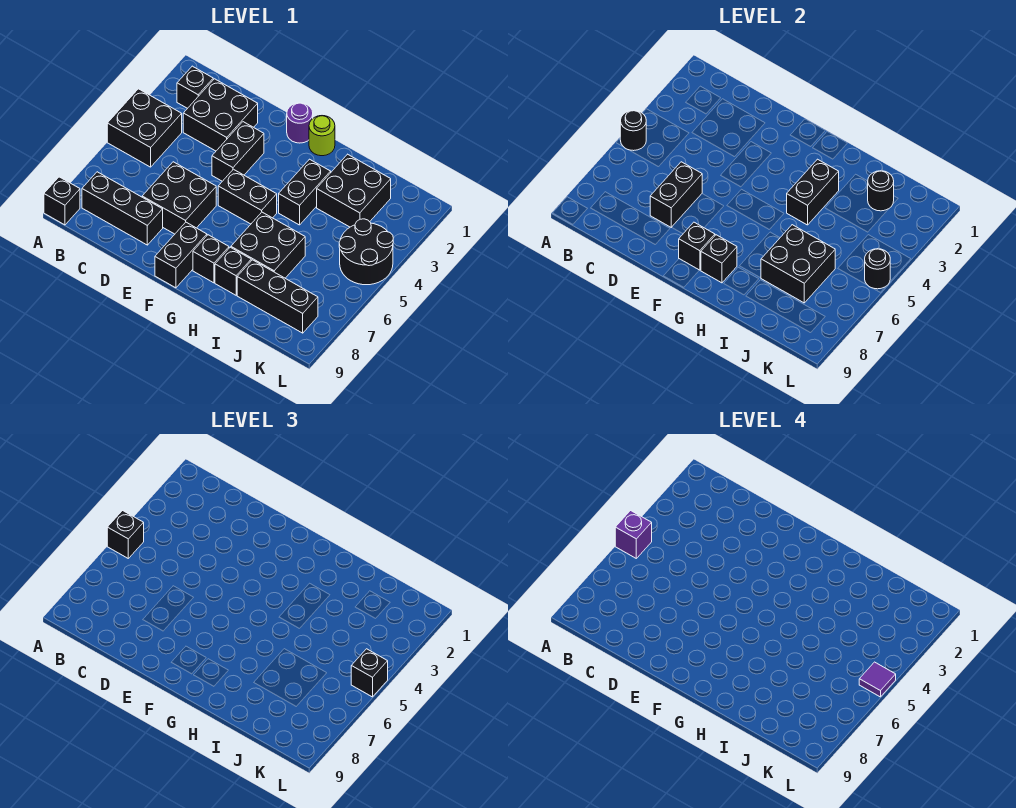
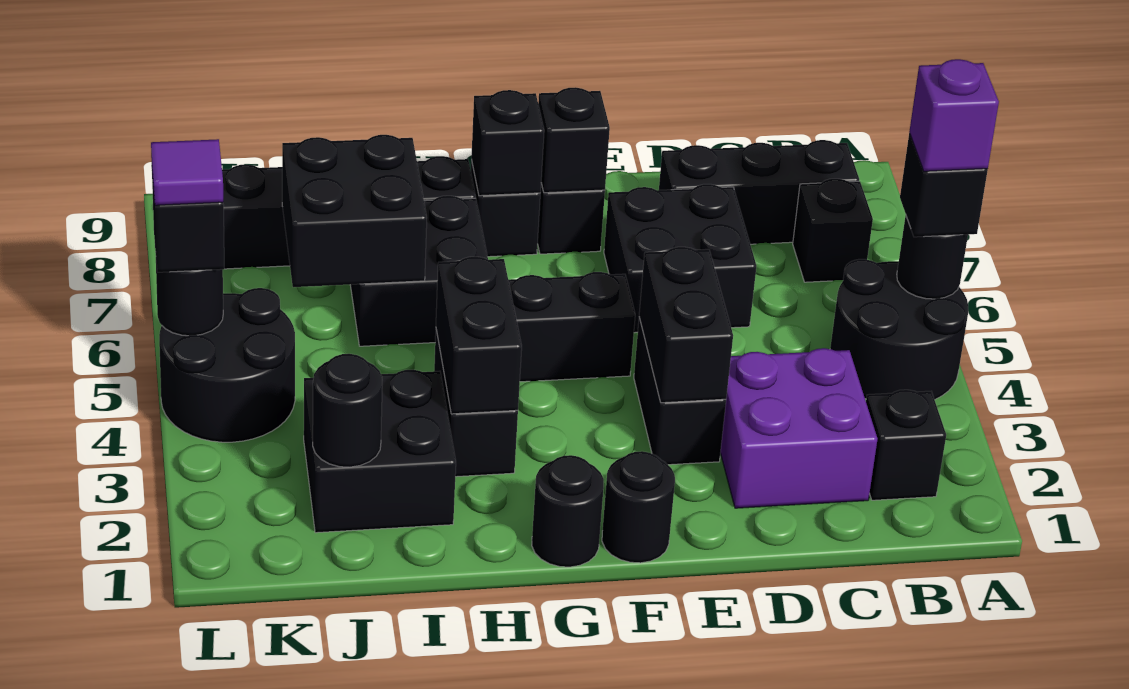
black 2x2 brick [107,89,182,167] -> black 2x2 round brick [830,259,968,400]
black 1x1 brick [44,177,80,225] -> black 1x1 brick moved to [793,179,873,282]
black 2x2 brick [183,79,258,151] -> purple 2x2 brick [720,348,877,508]
black 1x2 brick [650,162,702,227] -> black 1x2 brick moved to [639,247,733,403]
purple 1x1 round brick [287,103,313,143] -> black 1x1 round brick [602,451,675,563]
lime 1x1 round brick [309,116,335,156] -> black 1x1 round brick [532,455,604,567]

